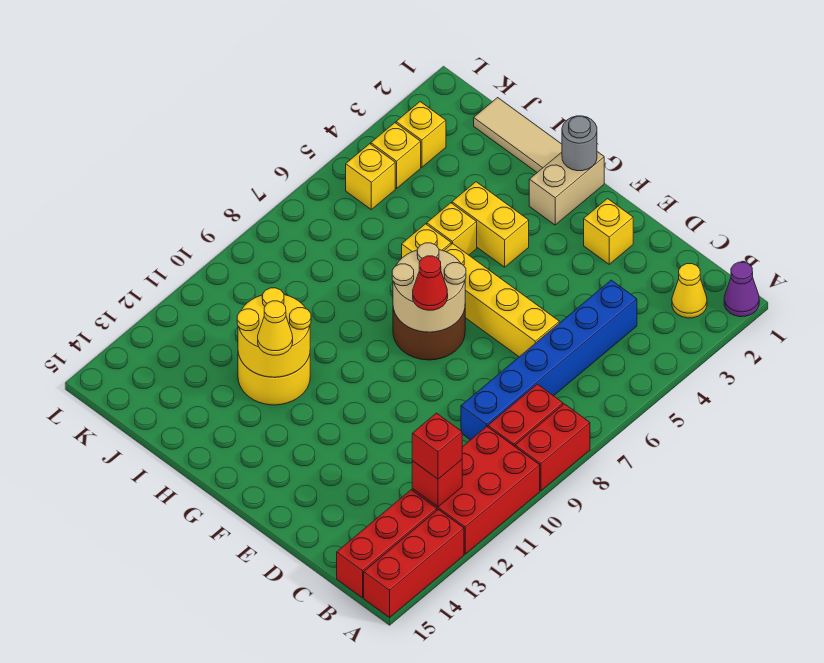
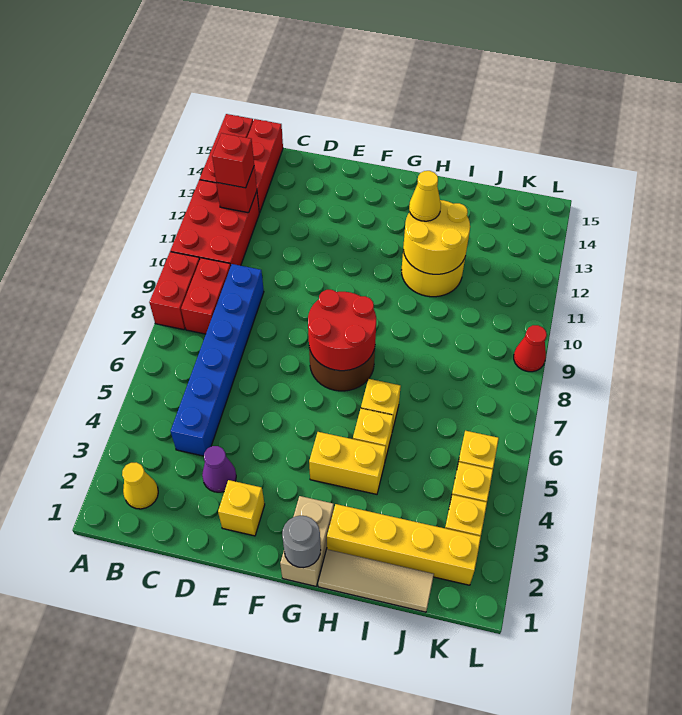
purple 1x1 cone [724,262,759,317] -> purple 1x1 cone moved to [202,446,236,492]
yellow 1x4 brick [444,244,559,357] -> yellow 1x4 brick moved to [327,504,481,585]
tan 2x2 round brick [392,243,466,332] -> red 2x2 round brick [308,290,376,371]
red 1x1 cone [413,256,448,310] -> red 1x1 cone moved to [514,325,547,372]

